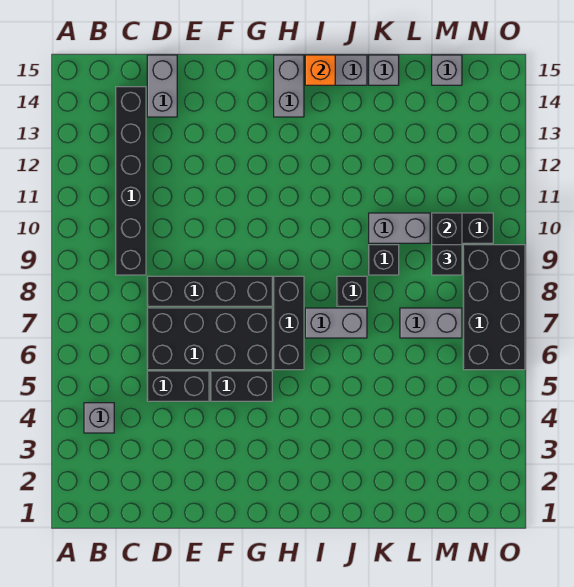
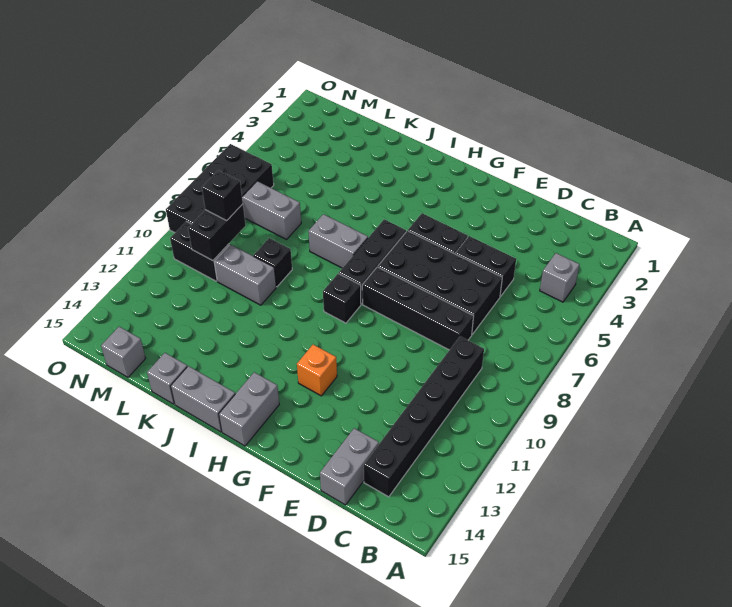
orange 1x1 brick [305,55,335,85] -> orange 1x1 brick moved to [297,345,337,396]
black 1x1 brick [337,276,367,306] -> black 1x1 brick moved to [323,273,361,323]

